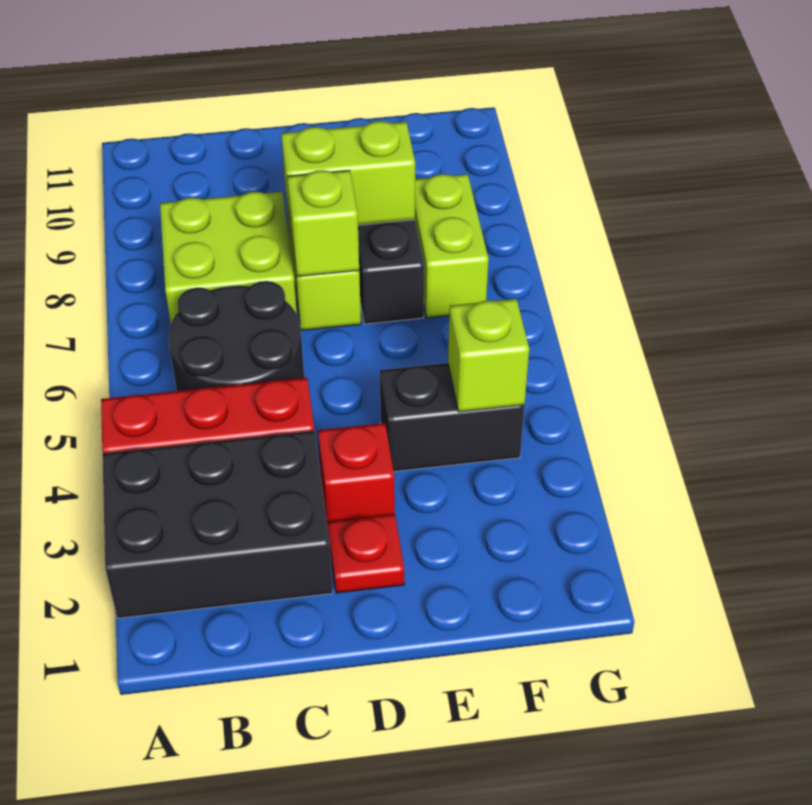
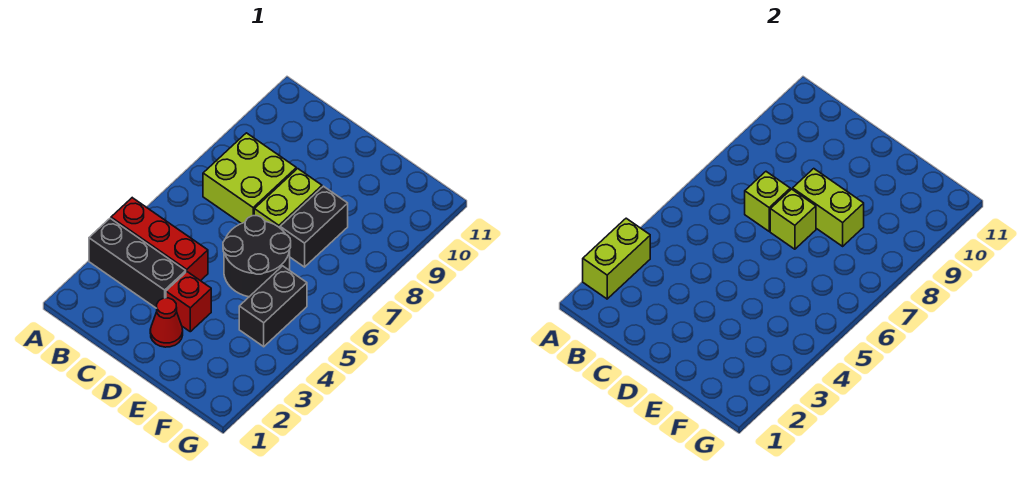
black 2x3 brick [102,431,333,618] -> black 1x3 brick [89,218,186,308]
black 2x2 round brick [168,281,304,391] -> black 2x2 round brick moved to [223,216,291,297]
red 1x1 plate [328,514,404,593] -> red 1x1 cone [150,298,183,347]
black 1x2 brick [380,363,524,472] -> black 1x2 brick turned to [239,266,307,347]
lime 1x1 brick [448,299,529,412] -> lime 1x1 brick moved to [745,172,790,231]
lime 1x2 brick [415,174,489,318] -> lime 1x2 brick moved to [583,218,650,299]

